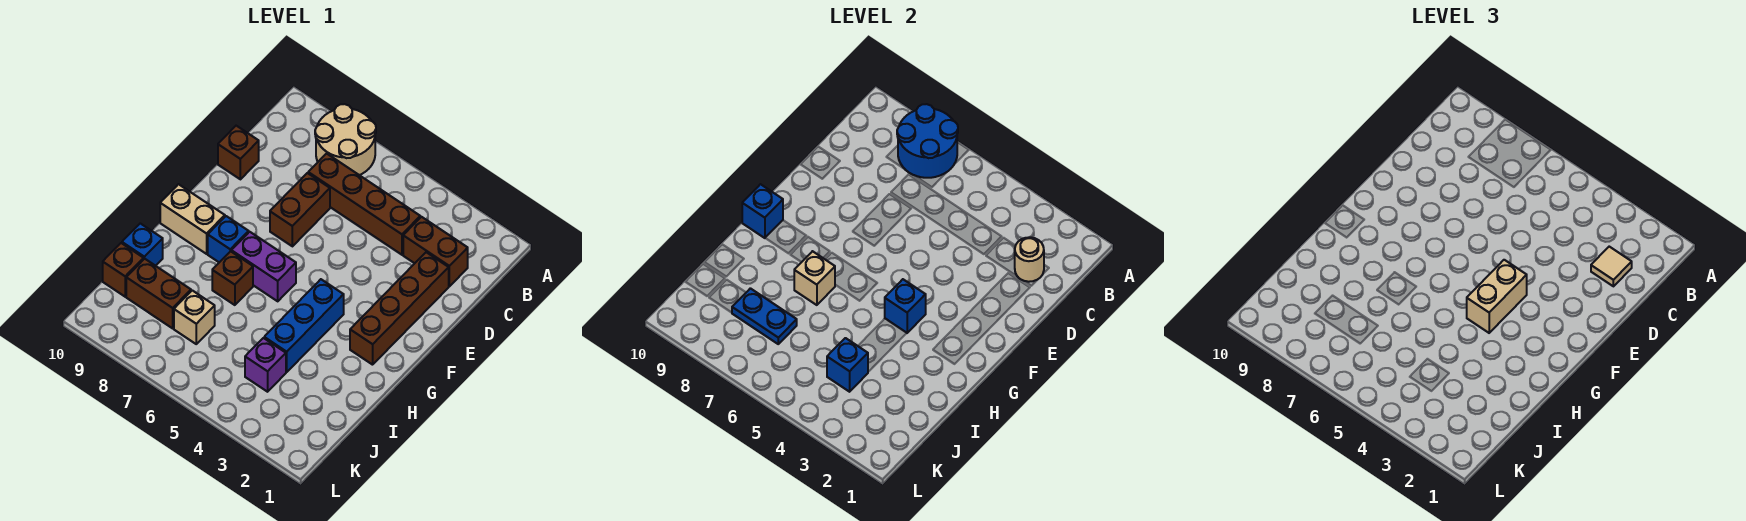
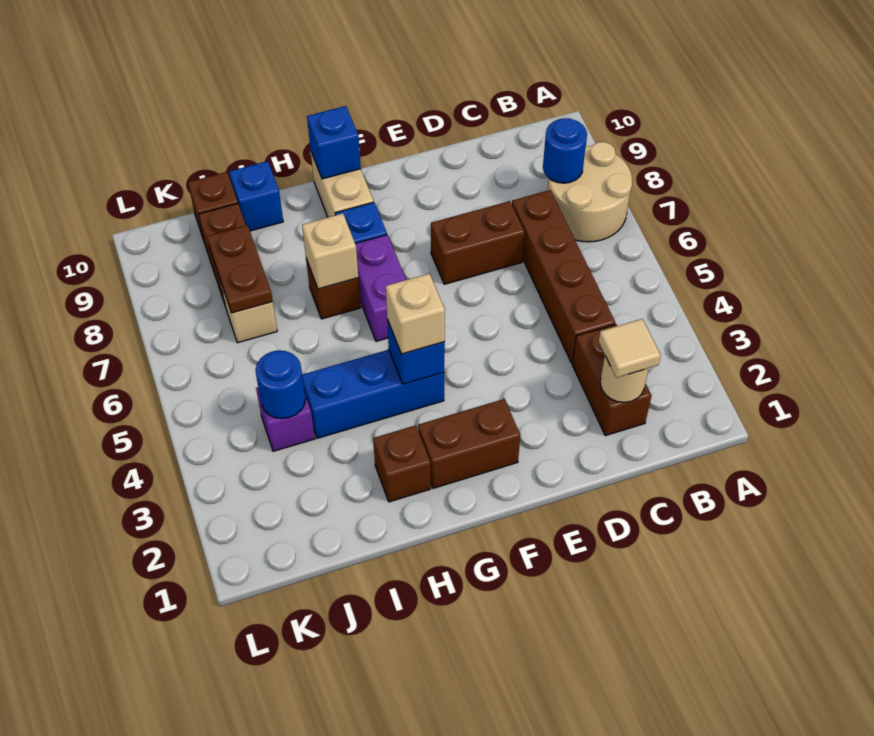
blue 2x2 round brick [897,104,958,178] -> blue 1x1 round brick [543,118,587,183]
brown 1x4 brick [350,252,449,365] -> brown 1x2 brick [418,399,520,488]
brown 1x1 brick [218,126,259,179] -> brown 1x1 brick moved to [373,425,431,502]
tan 1x2 brick [1467,260,1527,333] -> tan 1x1 brick [386,274,445,354]
blue 1x1 brick [827,338,868,392] -> blue 1x1 round brick [256,350,306,419]
blue 1x2 plate [732,288,797,344] -> brown 1x2 plate [207,225,273,313]

